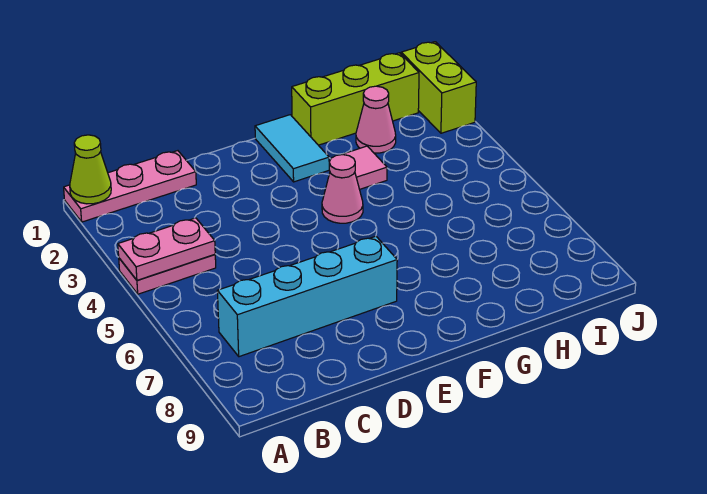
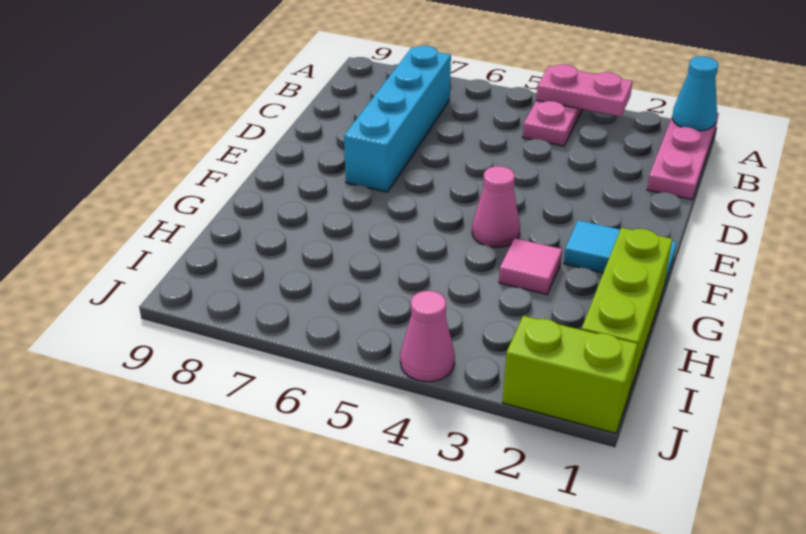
lime 1x1 cone [70,135,111,204] -> cyan 1x1 cone [672,56,718,131]
pink 1x2 plate [118,218,215,280] -> pink 1x2 plate turned to [536,64,633,117]
pink 1x1 cone [356,86,396,153] -> pink 1x1 cone moved to [400,291,455,382]

